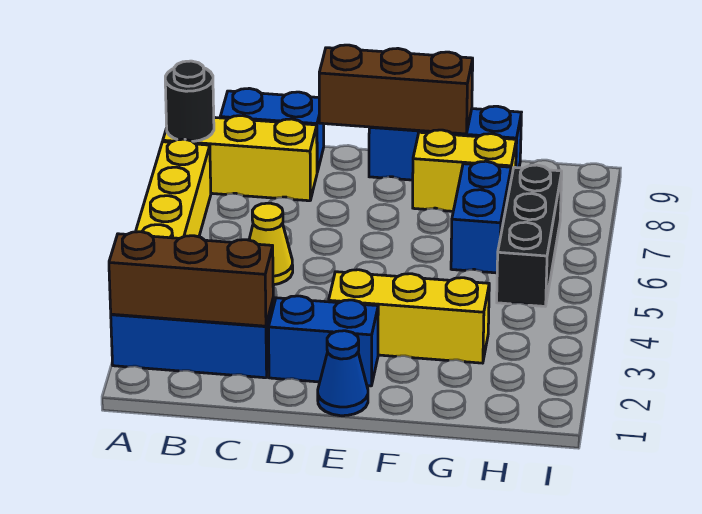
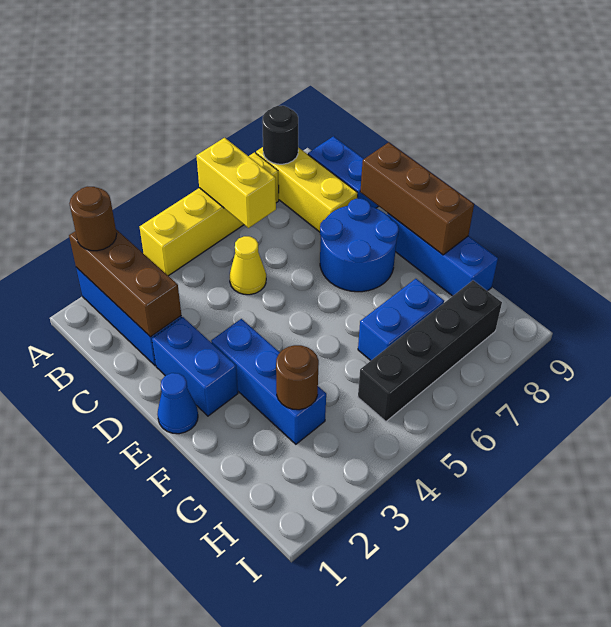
none -> brown 1x1 round brick [69,187,117,251]
none -> blue 2x2 round brick [320,199,399,292]
yellow 1x3 brick [329,270,489,363] -> blue 1x3 brick [211,319,326,444]
yellow 1x2 brick [413,130,516,211] -> yellow 1x2 brick moved to [196,138,276,228]
none -> brown 1x1 round brick [276,345,319,410]
black 1x3 brick [497,165,562,306] -> black 1x4 brick [358,280,502,421]

